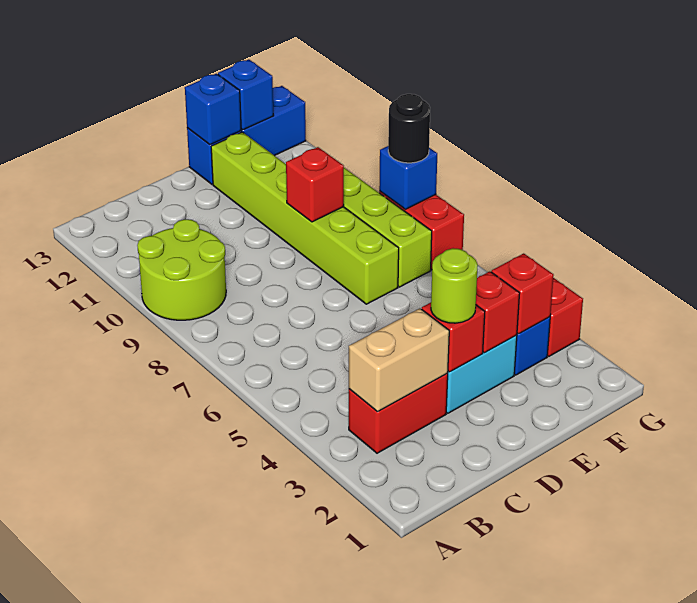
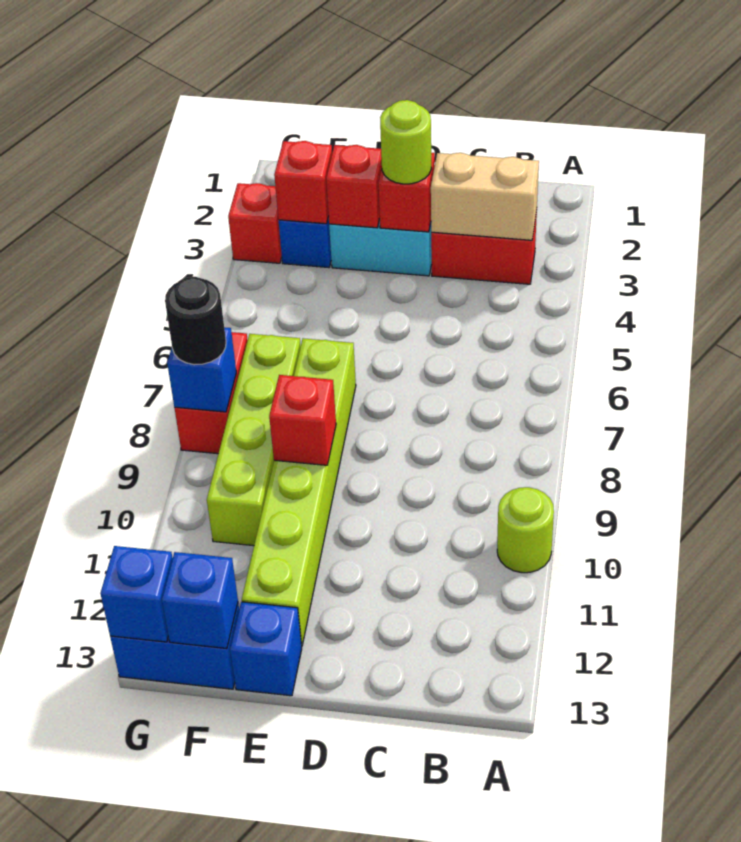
lime 2x2 round brick [137,219,226,320] -> lime 1x1 round brick [497,487,554,573]
blue 1x1 brick [185,74,241,145] -> blue 1x1 brick moved to [100,546,173,642]

